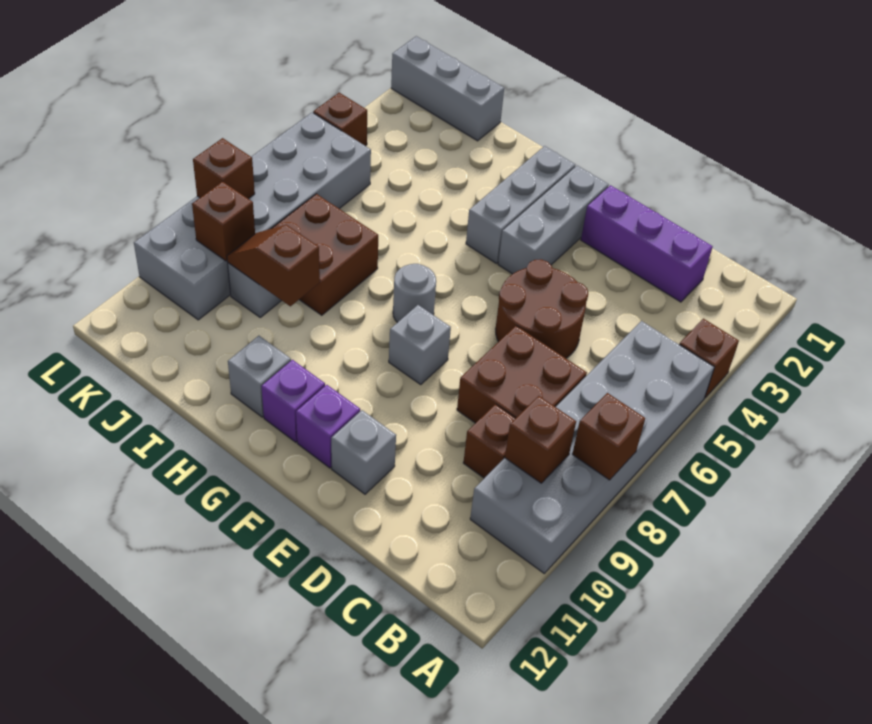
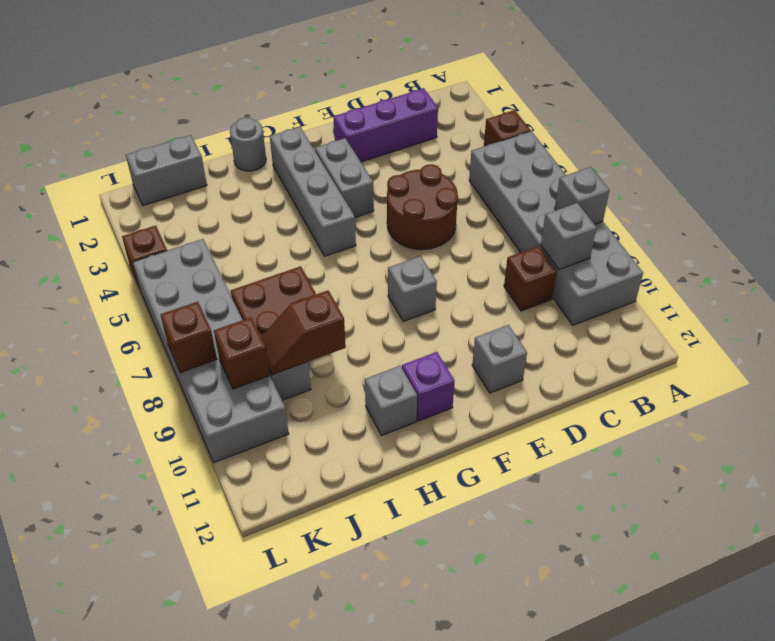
brown 1x1 brick [573,393,645,480] -> grey 1x1 brick [555,167,610,224]
brown 1x1 brick [505,396,576,483] -> grey 1x1 brick [541,203,597,269]
brown 2x2 brick [457,326,587,423] -> none
grey 1x3 brick [498,166,609,274] -> grey 1x2 brick [315,138,374,217]
purple 1x1 brick [296,385,360,468] -> none
grey 1x3 brick [466,146,575,264] -> grey 1x4 brick [270,127,356,256]
grey 1x1 round brick [393,264,436,323] -> grey 1x1 round brick moved to [230,118,266,171]
grey 1x3 brick [391,36,504,141] -> grey 1x2 brick [126,135,207,206]

